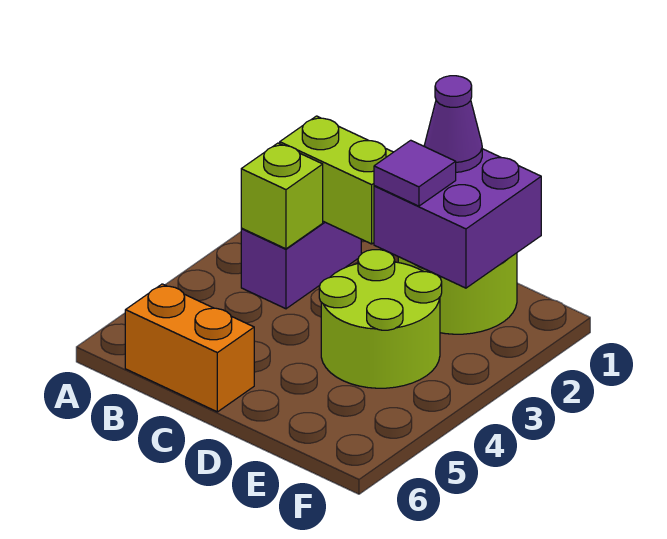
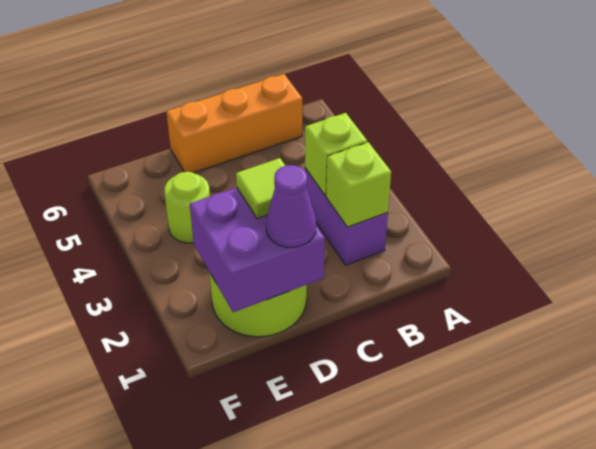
lime 1x2 brick [280,116,393,244] -> lime 1x1 brick [326,142,391,227]
orange 1x2 brick [125,284,254,412] -> orange 1x3 brick [166,74,302,173]
purple 1x1 tile [374,140,456,206] -> lime 1x1 tile [236,158,285,219]
lime 2x2 round brick [319,250,442,388] -> lime 1x1 round brick [164,172,210,243]

